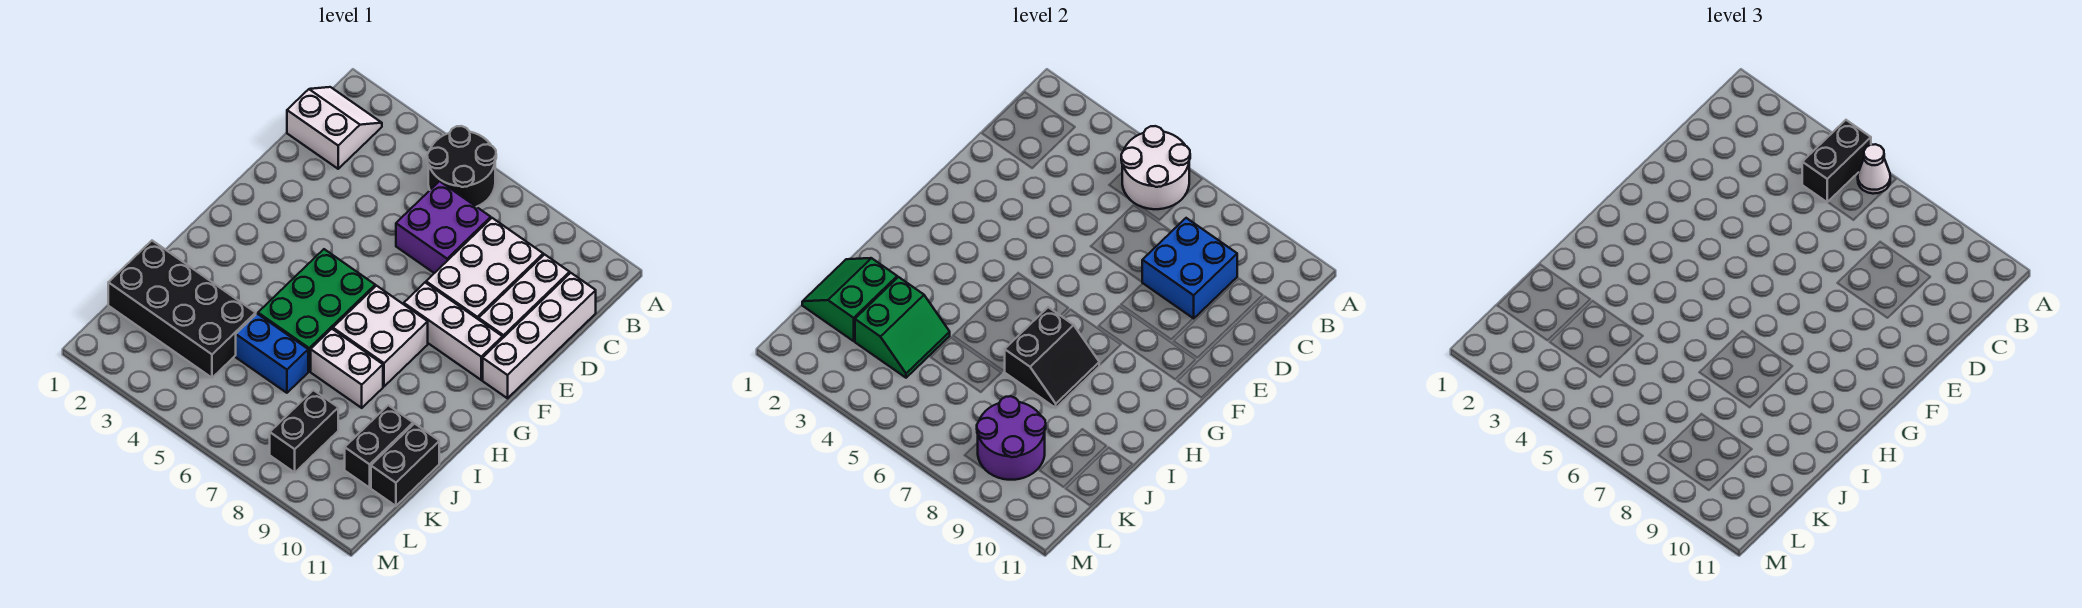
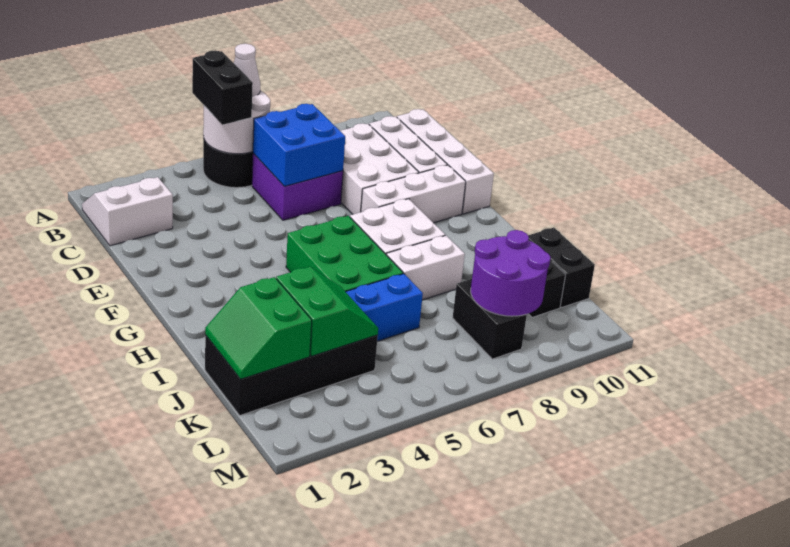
blue 2x2 brick [1142,218,1237,319] -> blue 2x2 brick moved to [253,104,345,186]
black 2x2 slope [1005,307,1099,408] -> none

